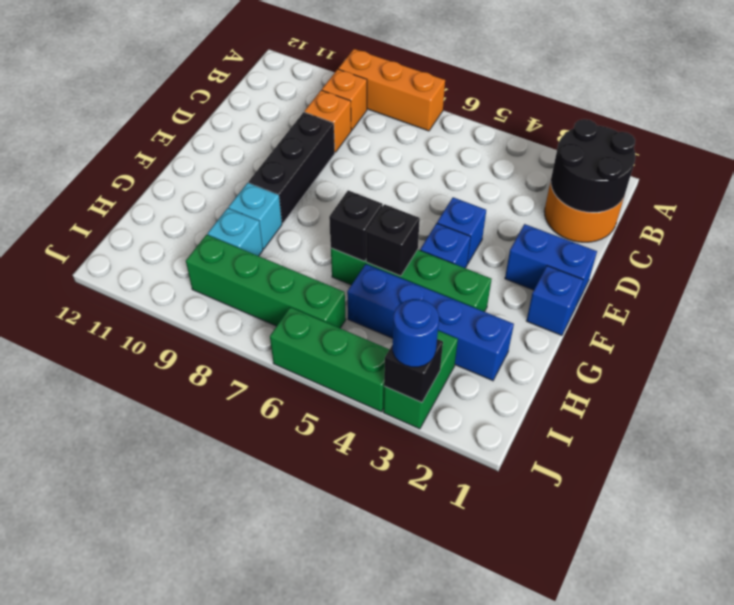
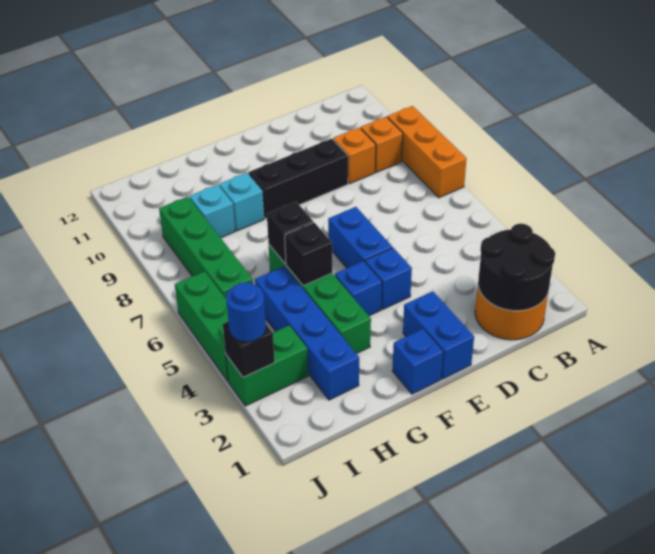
none -> blue 1x2 brick [328,207,392,268]

